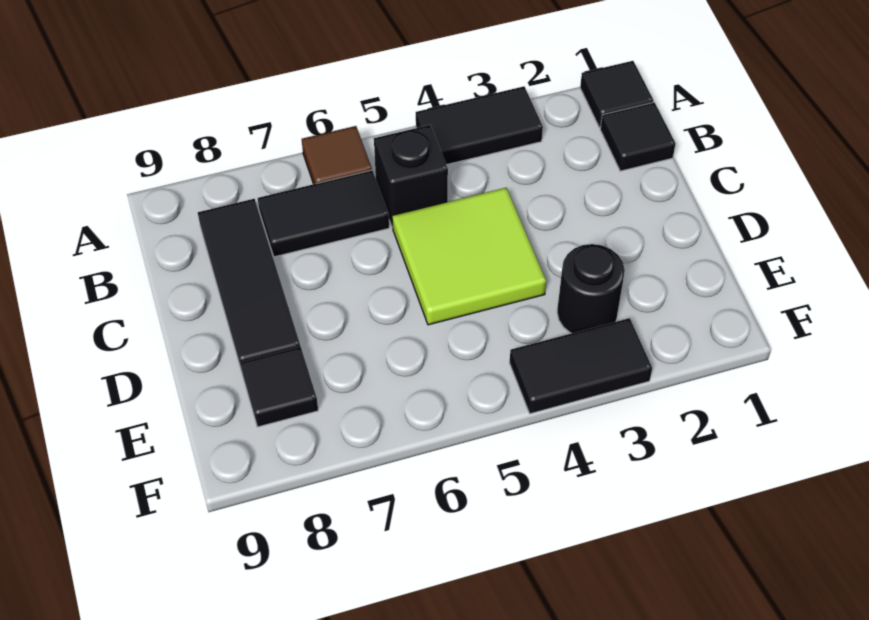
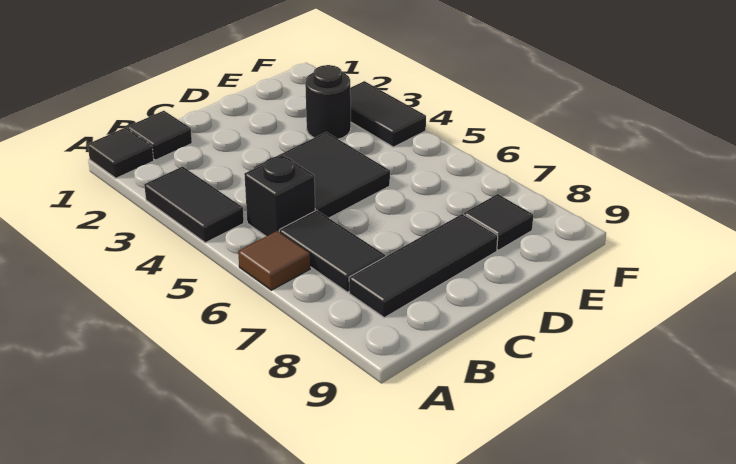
lime 2x2 tile [392,188,546,325] -> black 2x2 tile [254,132,390,218]

